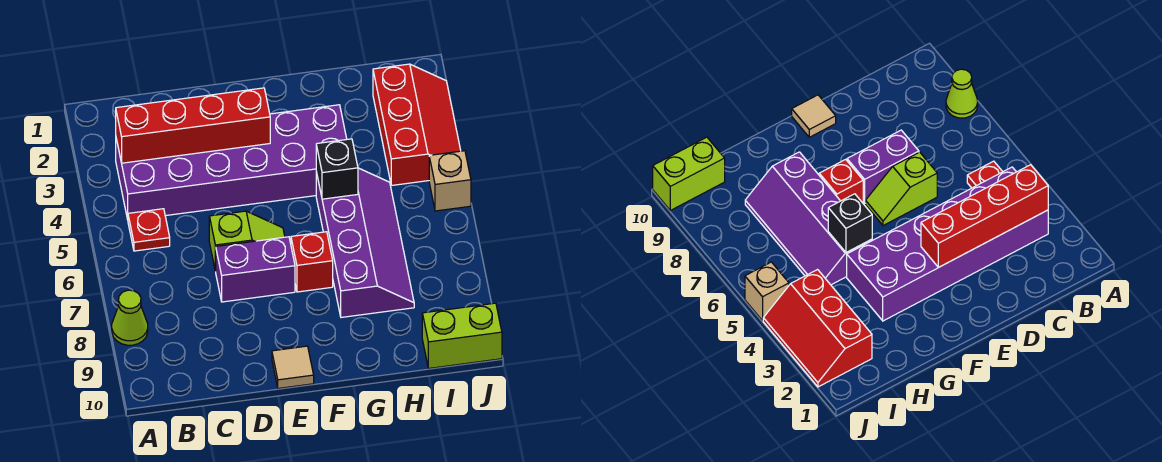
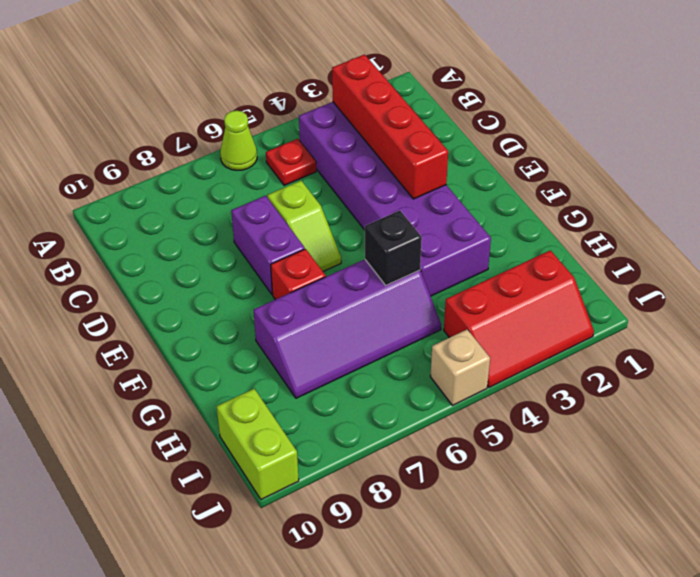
lime 1x1 cone [112,290,148,345] -> lime 1x1 cone moved to [220,111,257,170]
tan 1x1 tile [272,346,314,388] -> none

